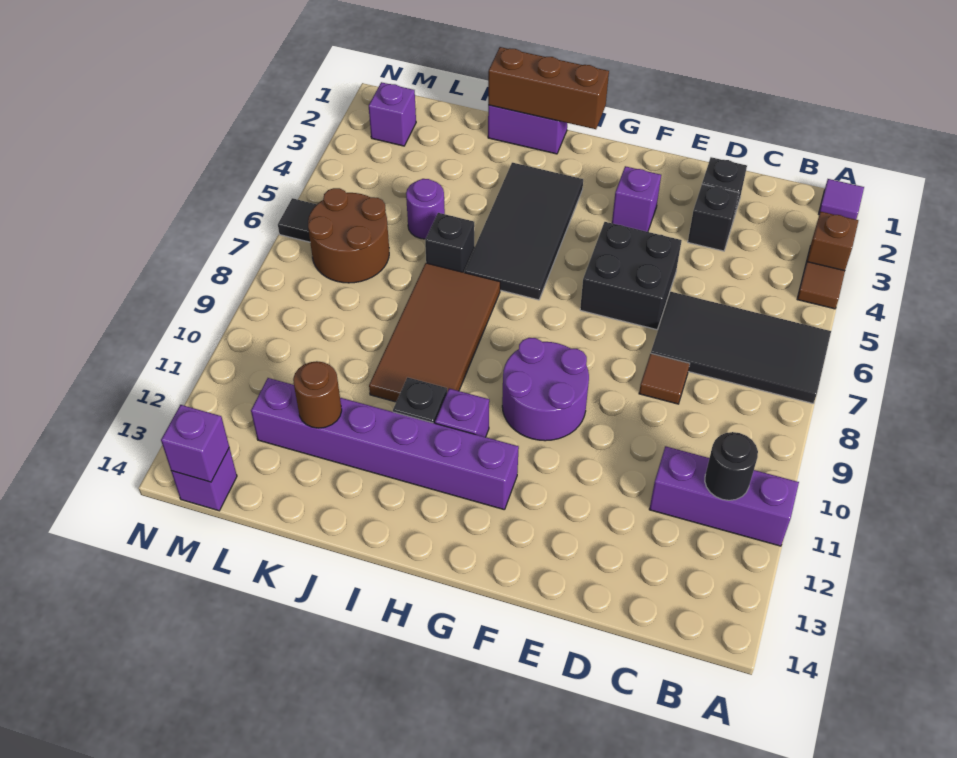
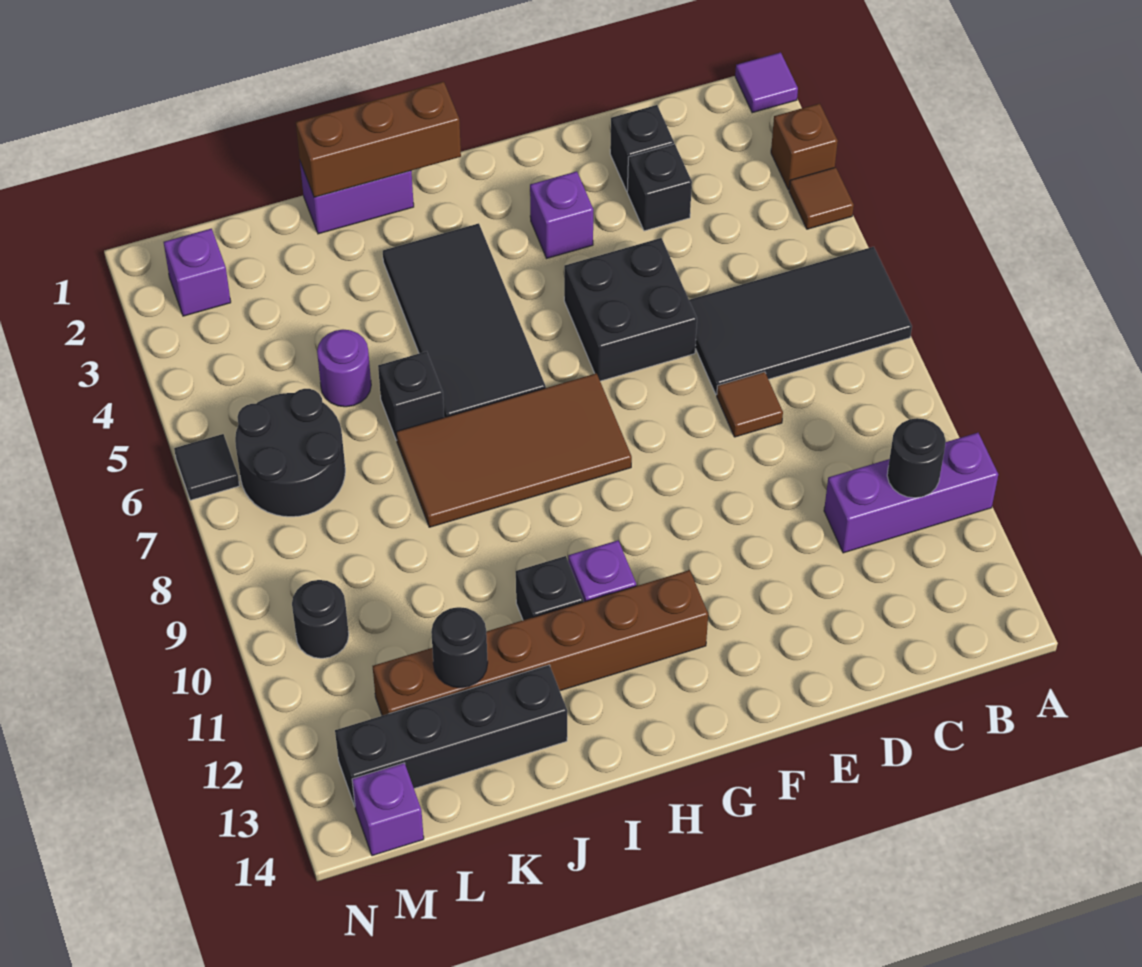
purple 2x2 round brick [502,338,589,441] -> none
purple 1x6 brick [251,378,519,510] -> brown 1x6 brick [373,570,708,716]
brown 2x4 tile [369,263,500,402] -> brown 2x4 tile turned to [396,373,632,527]
none -> black 1x4 brick [335,665,567,806]
brown 1x1 round brick [293,361,342,428] -> black 1x1 round brick [431,607,488,688]
brown 2x2 round brick [308,188,389,283] -> black 2x2 round brick [235,389,345,517]
none -> black 1x1 round brick [292,580,349,658]
purple 1x1 brick [161,405,229,482] -> none

